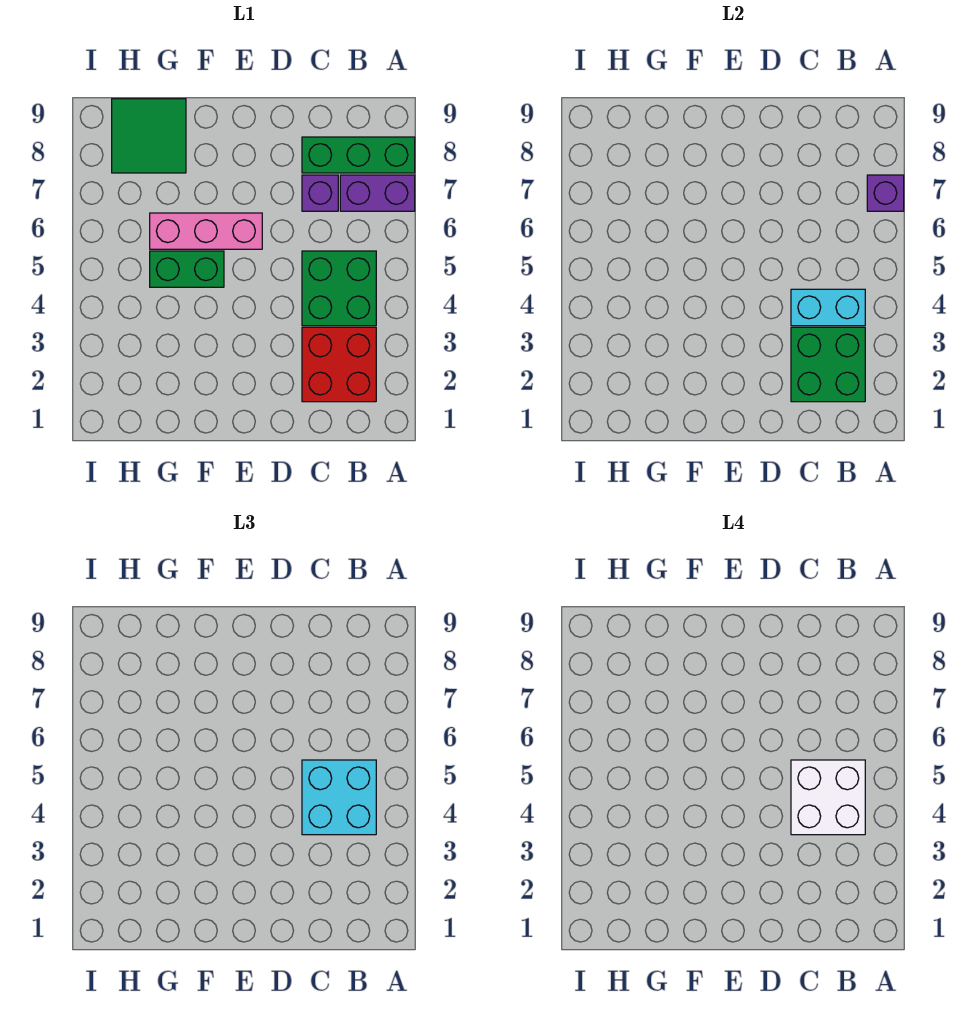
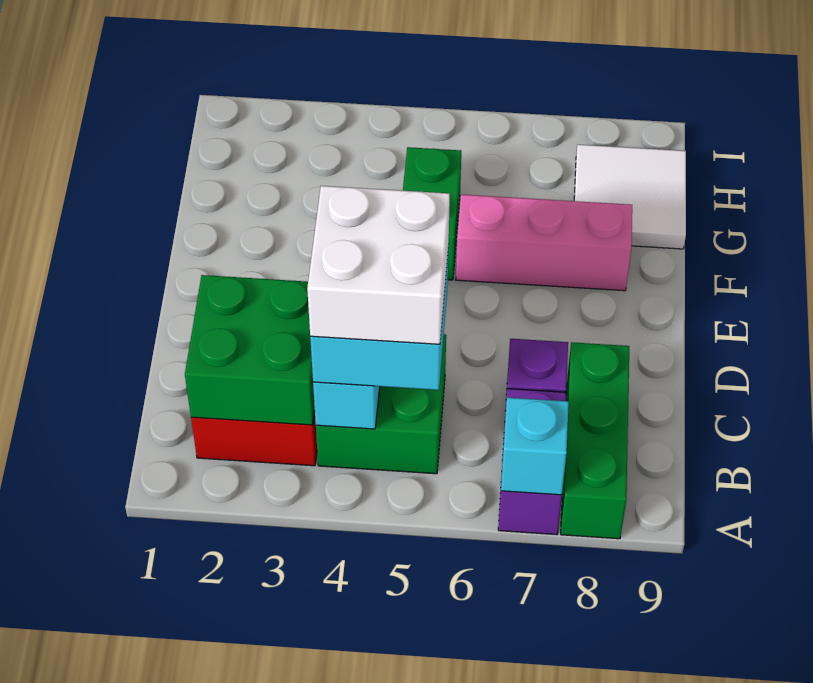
purple 1x1 brick [867,175,904,211] -> cyan 1x1 brick [501,397,569,495]
pink 1x3 brick [150,213,262,249] -> pink 1x3 brick turned to [456,195,632,291]
green 2x2 tile [112,99,186,173] -> white 2x2 tile [574,145,686,249]

